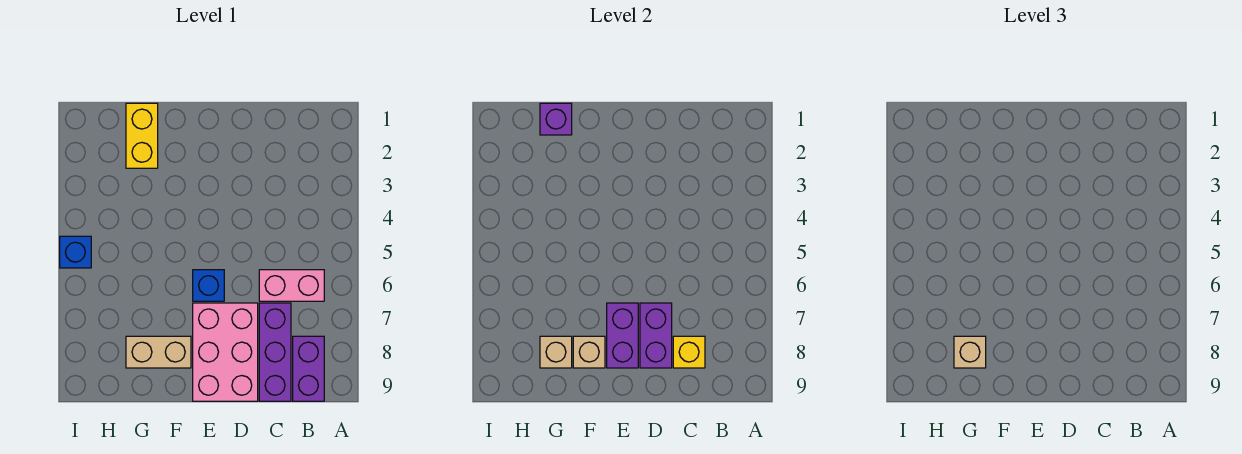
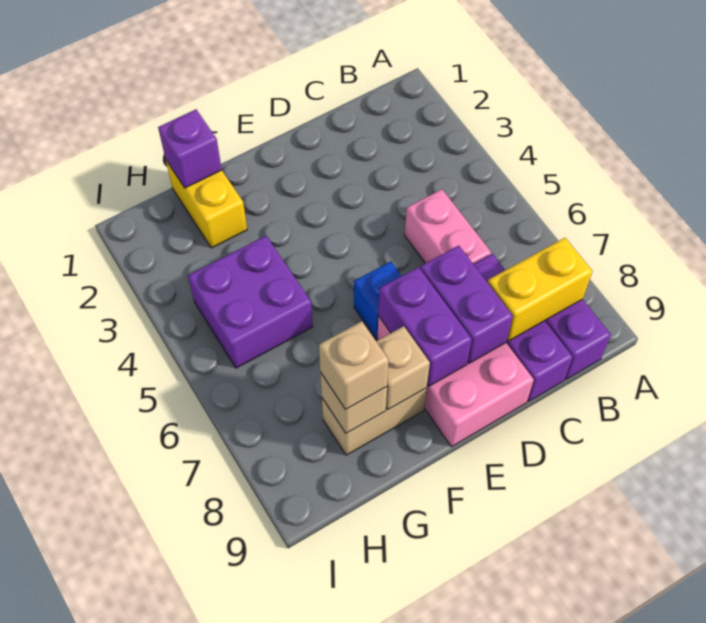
pink 1x2 brick [259,270,324,301] -> pink 1x2 brick turned to [405,189,491,264]
yellow 1x1 brick [673,336,705,368] -> yellow 1x2 brick [488,238,592,341]
none -> purple 2x2 brick [188,236,313,368]
blue 1x1 brick [60,236,91,268] -> none

